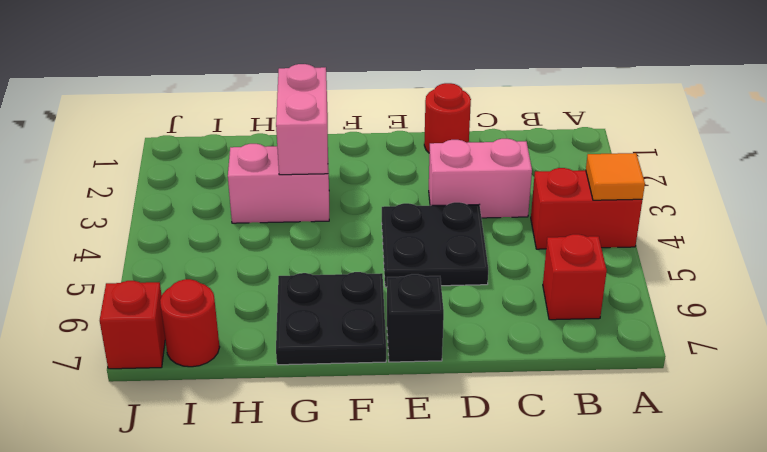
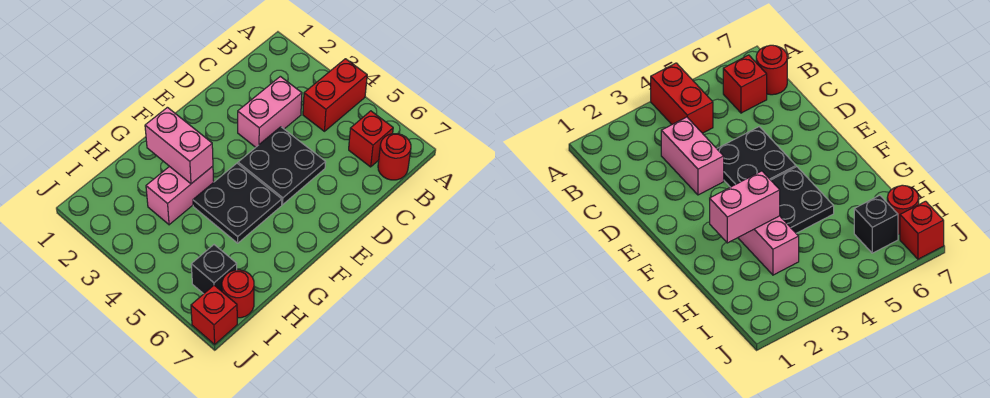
orange 1x1 tile [586,153,645,200] -> none
red 1x1 round brick [424,83,471,153] -> red 1x1 round brick moved to [378,134,411,180]
black 1x1 brick [387,274,444,362] -> black 1x1 brick moved to [191,245,237,294]
black 2x2 plate [276,272,386,365] -> black 2x2 plate moved to [193,163,282,243]

